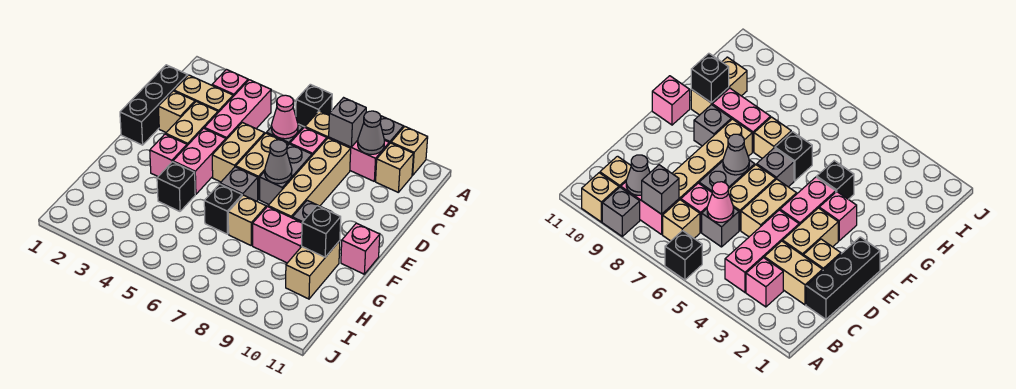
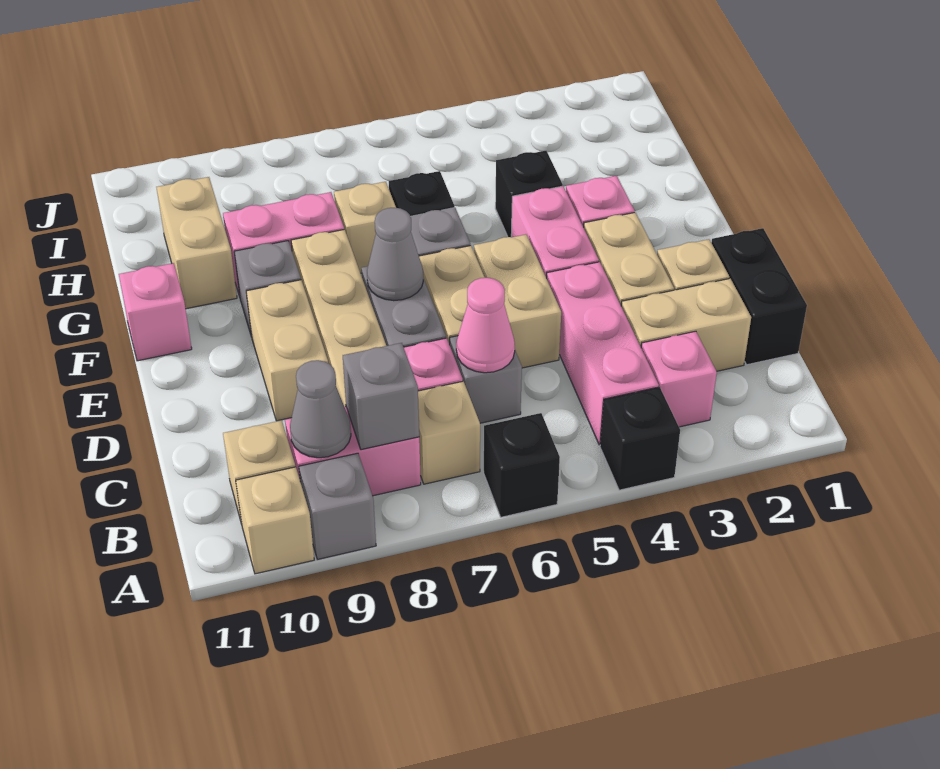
black 1x3 brick [120,65,188,145] -> black 1x2 brick [711,228,807,365]
none -> tan 1x2 brick [246,280,328,421]
black 1x1 brick [302,206,341,257] -> black 1x1 brick moved to [600,387,680,490]

